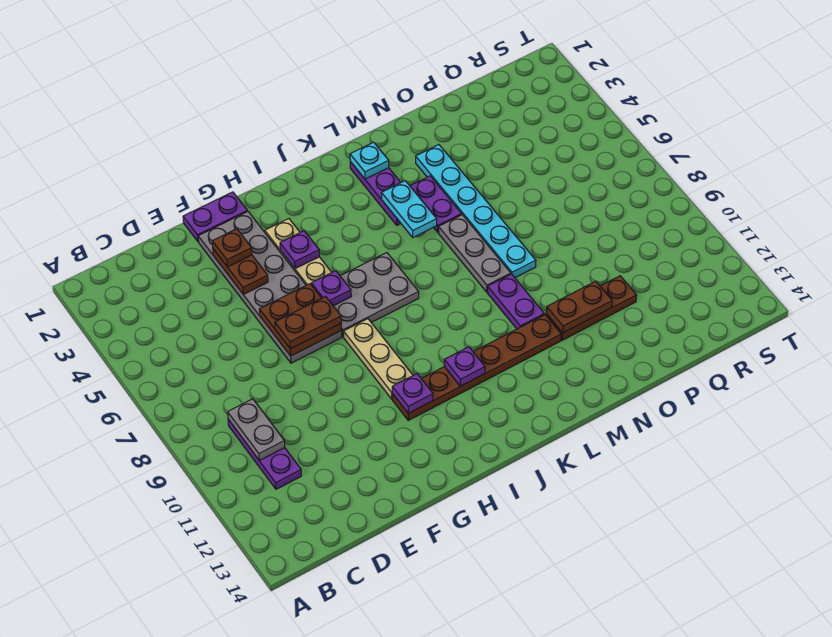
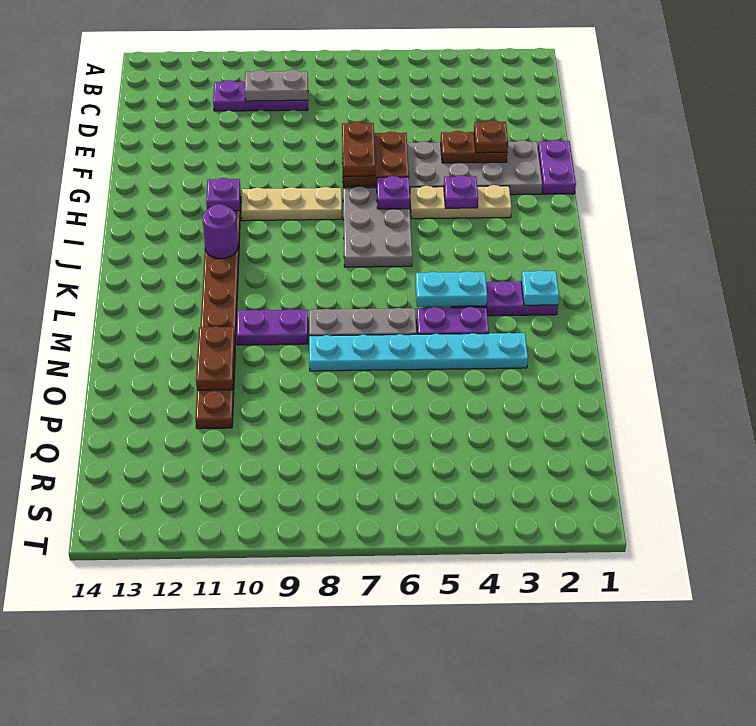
purple 1x1 plate [444,347,485,386] -> purple 1x1 round brick [202,204,238,259]

